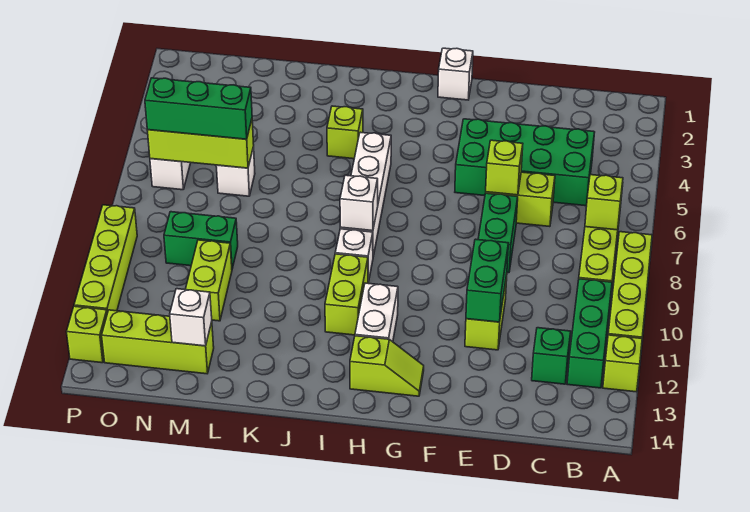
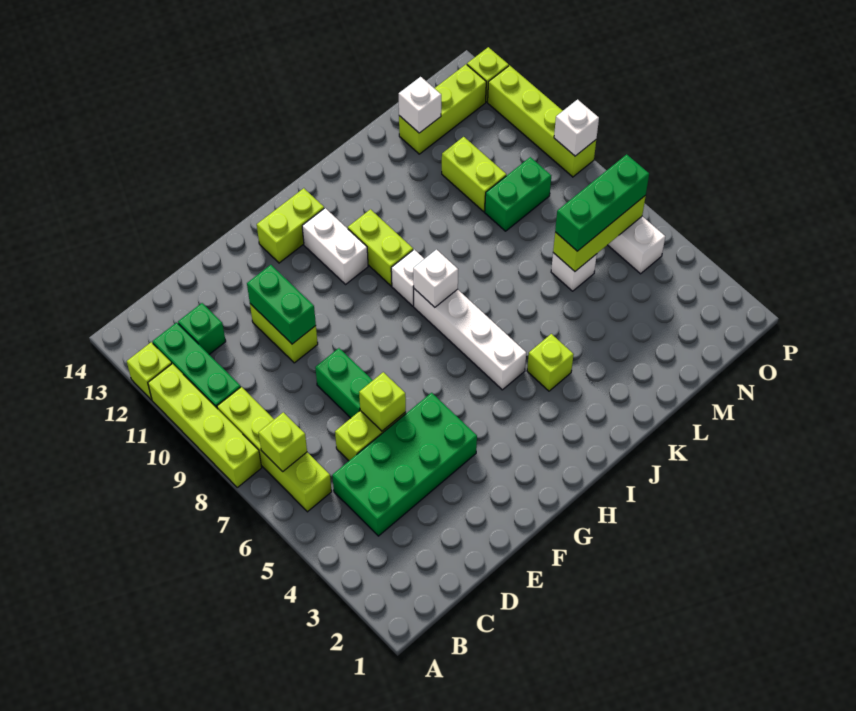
white 1x1 brick [438,48,473,100] -> white 1x1 brick moved to [554,100,599,156]
lime 1x2 slope [350,336,424,396] -> lime 1x2 brick [257,188,324,263]

